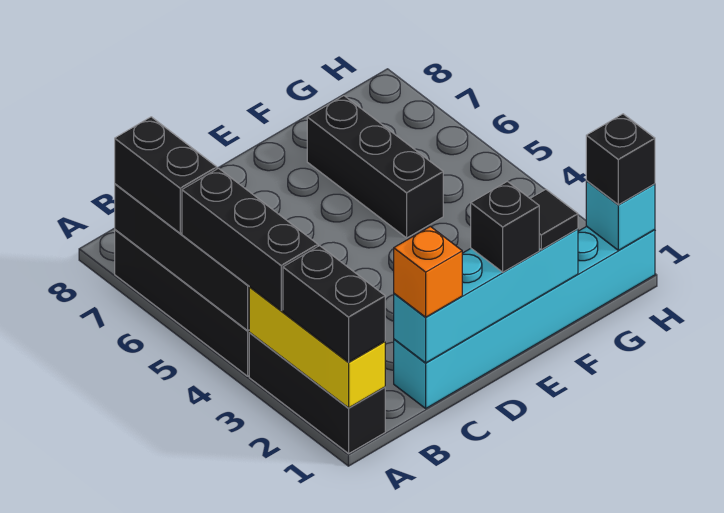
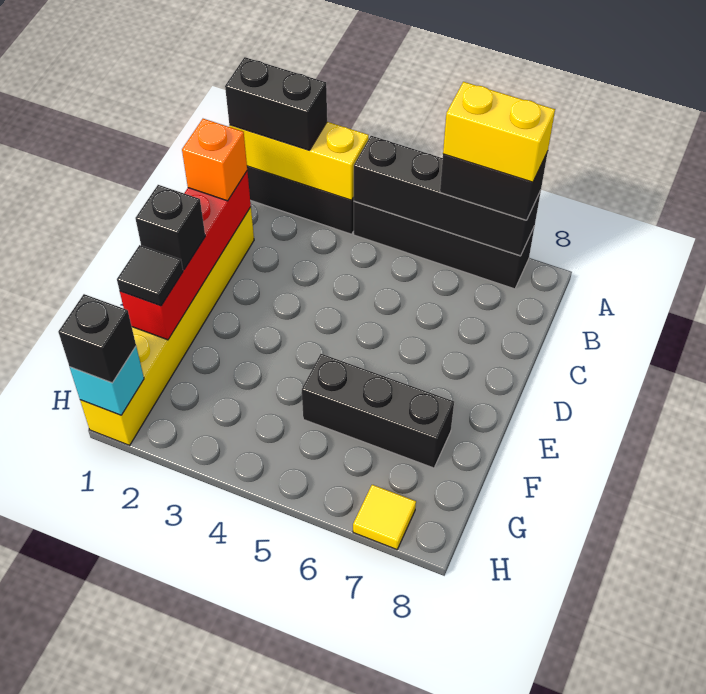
black 1x3 brick [182,168,318,311] -> none
none -> yellow 1x2 brick [443,82,555,182]
cyan 1x6 brick [394,226,655,408] -> yellow 1x6 brick [80,207,254,445]
cyan 1x4 brick [394,229,578,363] -> red 1x4 brick [120,172,251,340]
none -> yellow 1x1 tile [353,485,416,549]

